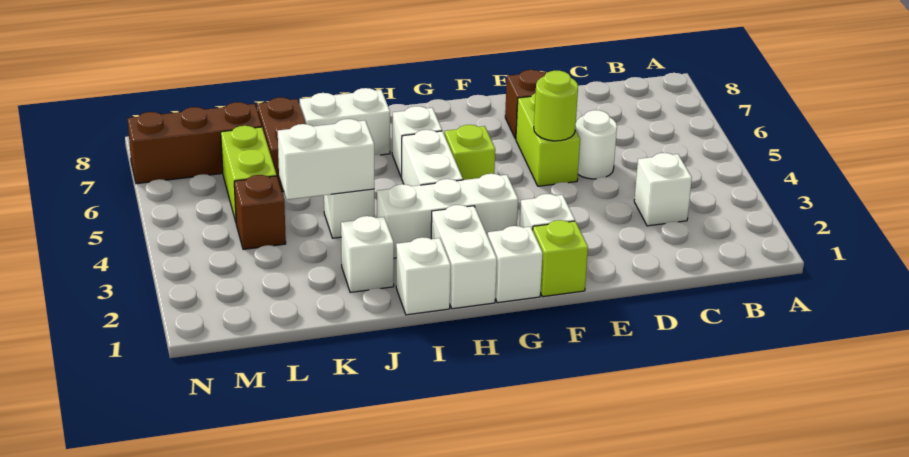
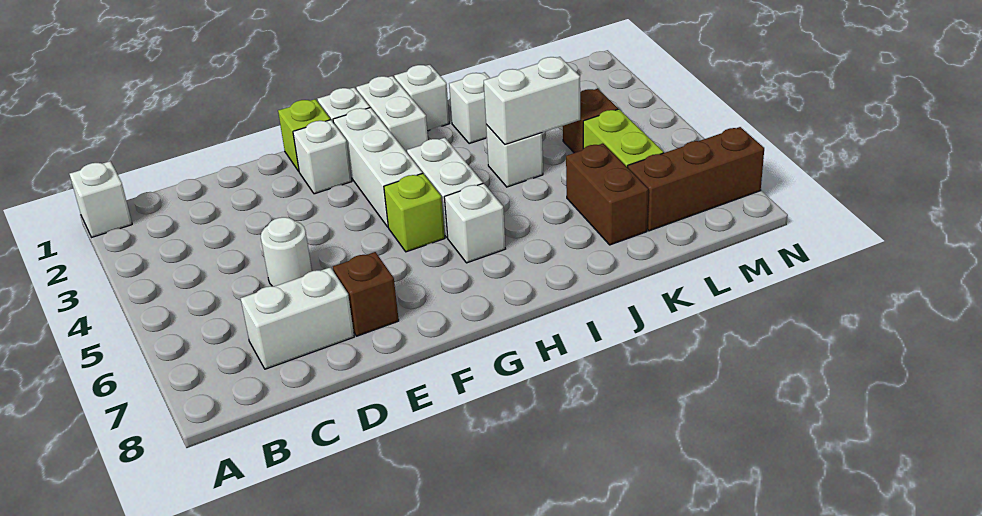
white 1x1 brick [634,153,692,226] -> white 1x1 brick moved to [70,161,132,237]
lime 1x2 brick [516,93,580,186] -> none
lime 1x1 round brick [534,71,578,141] -> none
white 1x3 brick [377,174,518,258] -> white 1x3 brick turned to [333,108,422,227]
white 1x2 brick [300,88,390,155] -> white 1x2 brick moved to [241,267,354,369]

